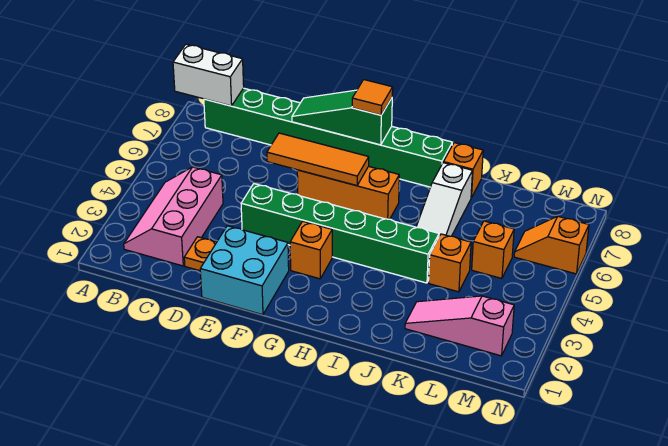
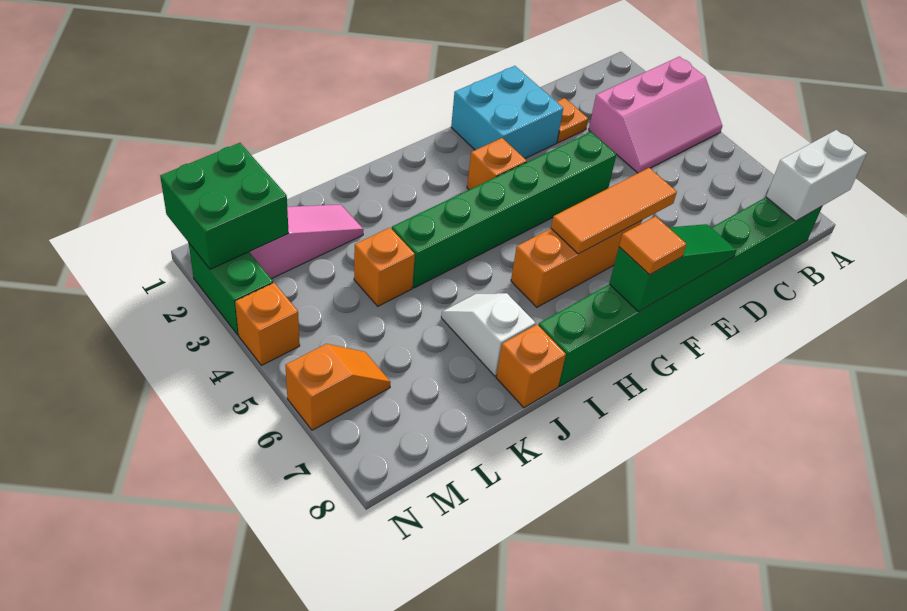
pink 2x3 slope [124,167,223,266] -> pink 2x3 slope turned to [589,57,722,173]
white 1x3 slope [416,163,472,236] -> white 1x2 slope [441,293,536,376]
orange 1x1 brick [472,221,514,278] -> orange 1x1 brick moved to [235,283,300,365]
none -> green 2x2 brick [160,143,289,269]
none -> green 1x2 brick [189,244,273,335]

